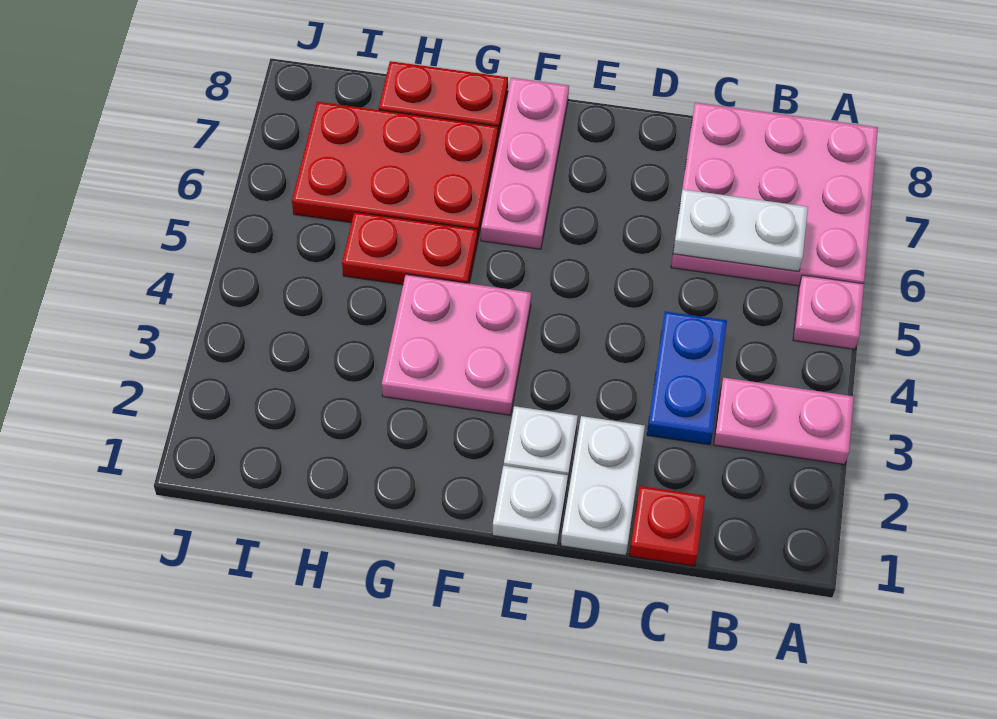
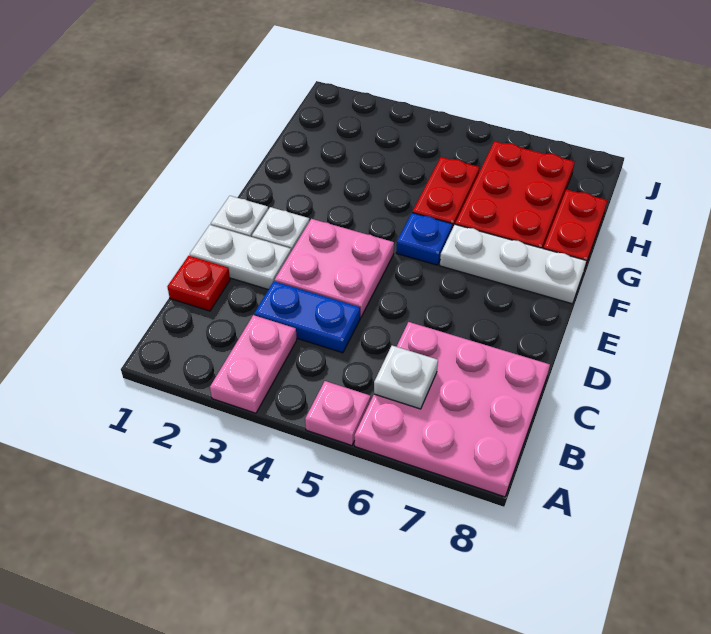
white 1x2 plate [673,189,808,271] -> white 1x1 plate [374,346,438,409]
pink 2x2 plate [382,275,531,415] -> pink 2x2 plate moved to [275,219,394,318]
none -> blue 1x1 plate [396,213,452,265]
pink 1x3 plate [481,78,569,249] -> white 1x3 plate [440,225,586,304]

